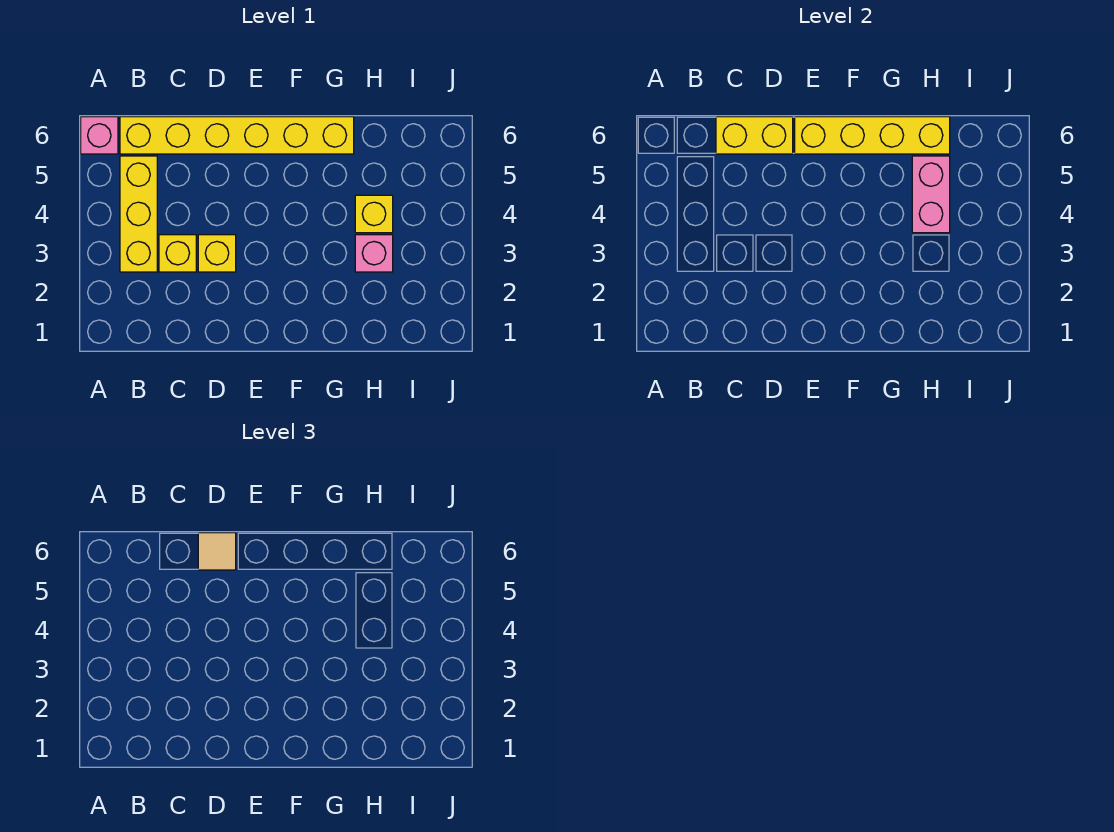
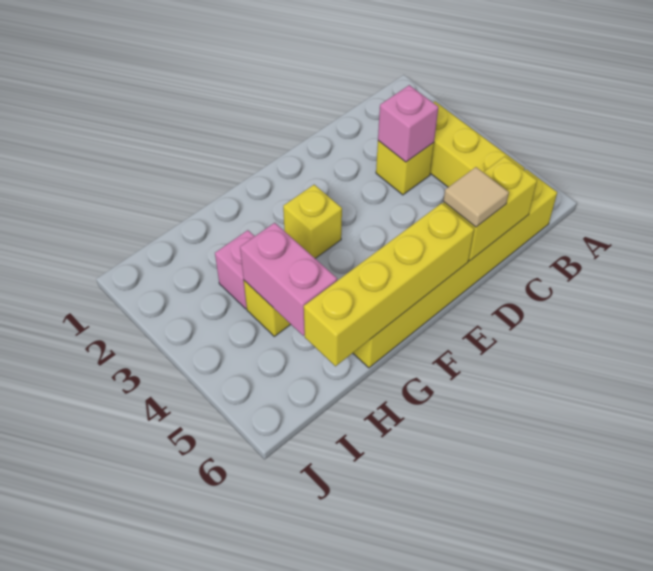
pink 1x1 brick [81,117,118,154] -> pink 1x1 brick moved to [378,85,438,162]
yellow 1x1 brick [198,235,236,272] -> yellow 1x1 brick moved to [283,185,342,258]

